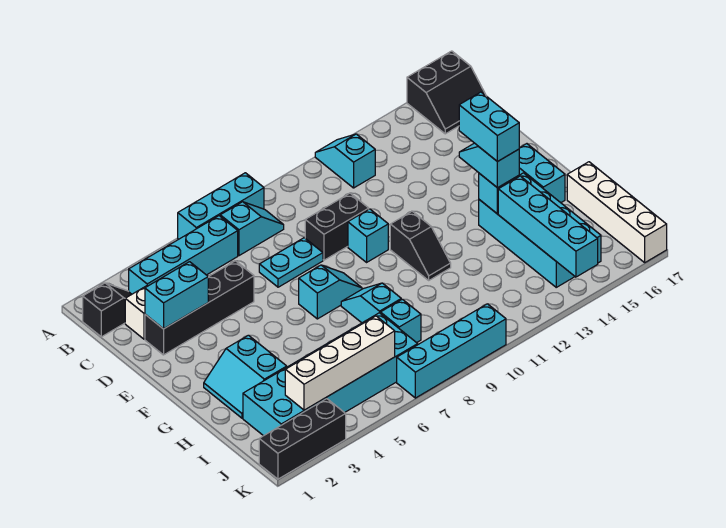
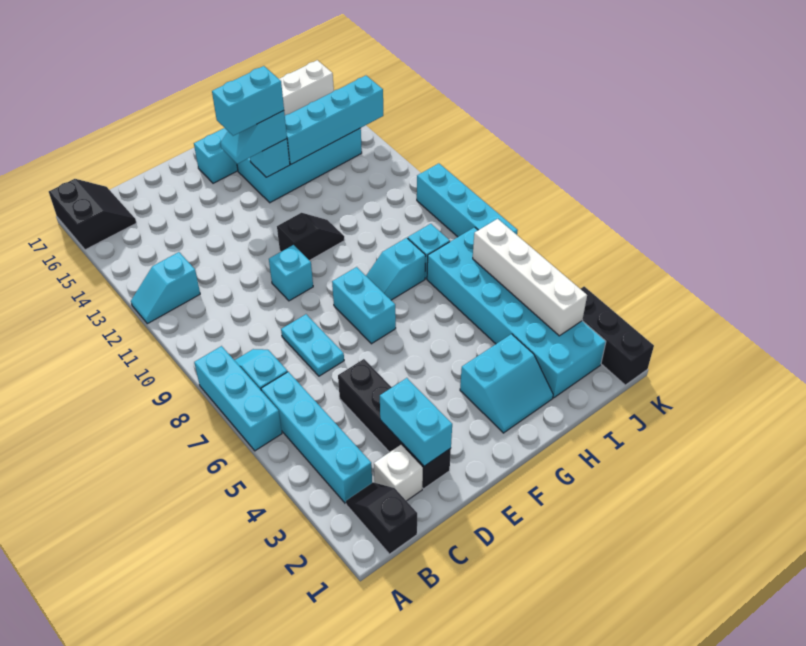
black 1x2 brick [305,193,369,260] -> none
cyan 1x2 slope [299,265,362,319] -> cyan 1x2 brick [332,267,396,344]

